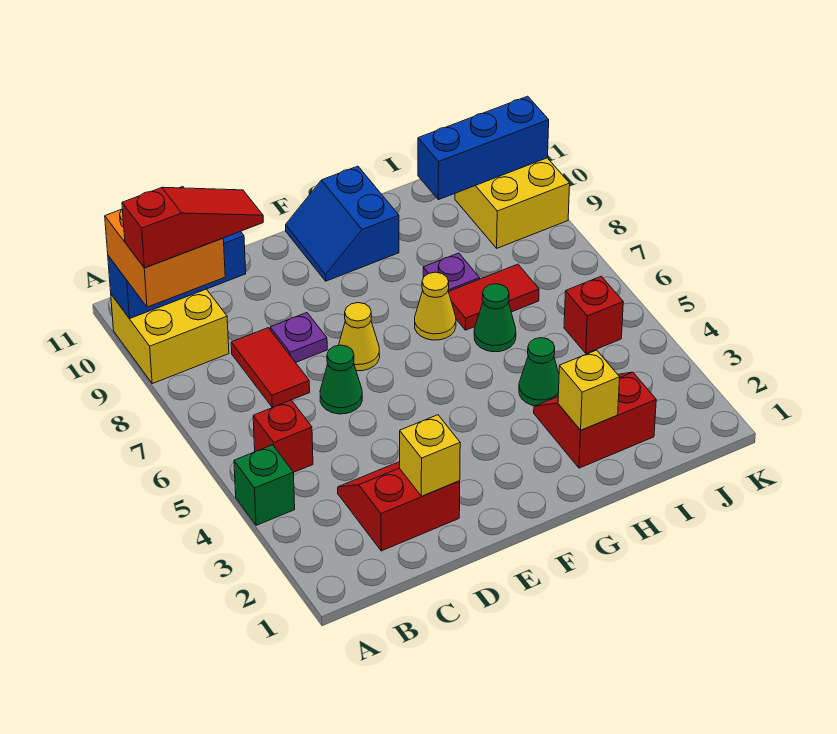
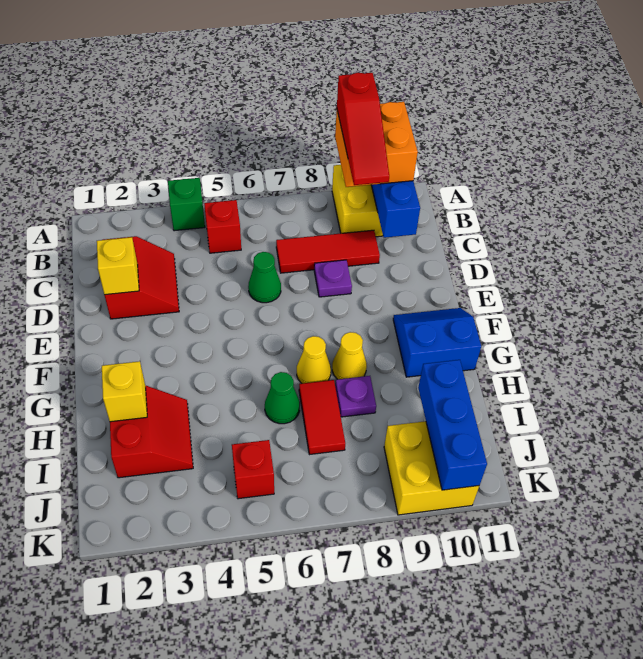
red 1x2 tile [231,328,310,408] -> red 1x3 tile [276,230,380,273]
yellow 1x1 cone [339,303,380,371] -> yellow 1x1 cone moved to [332,332,367,379]
green 1x1 cone [519,338,559,406] -> none

